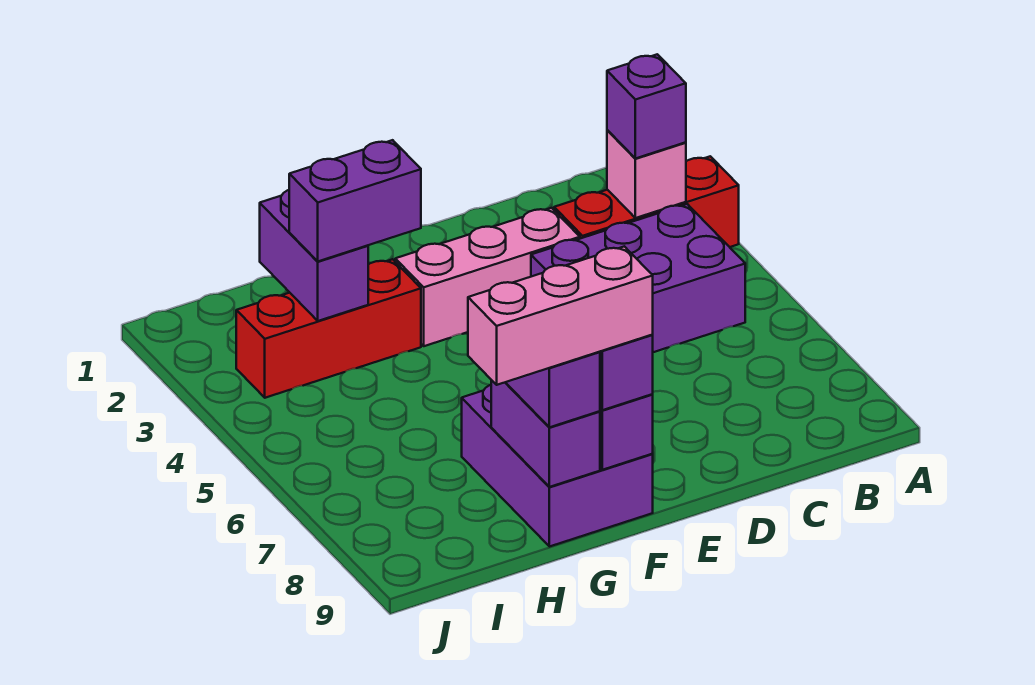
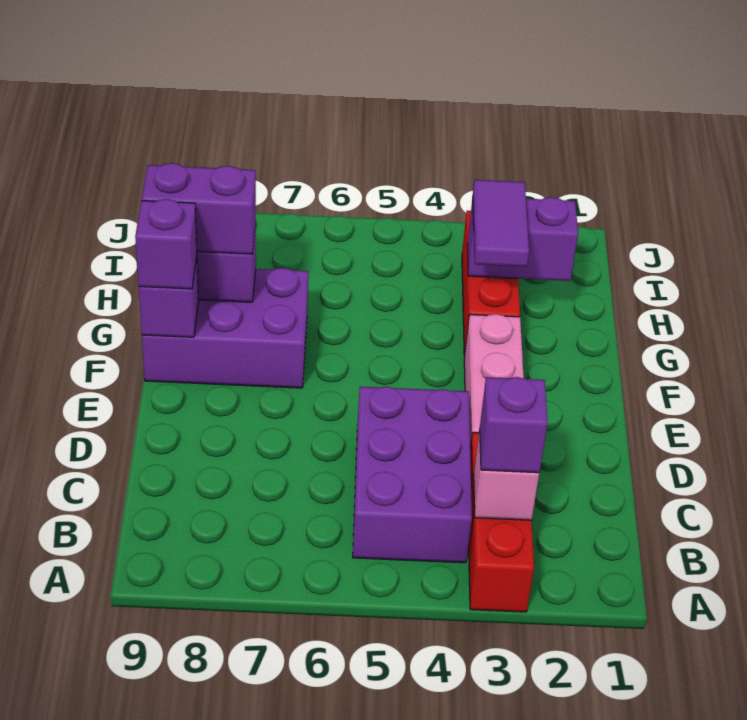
pink 1x3 brick [468,246,653,385] -> none
purple 1x2 brick [289,140,421,261] -> purple 1x2 tile [473,180,529,267]

